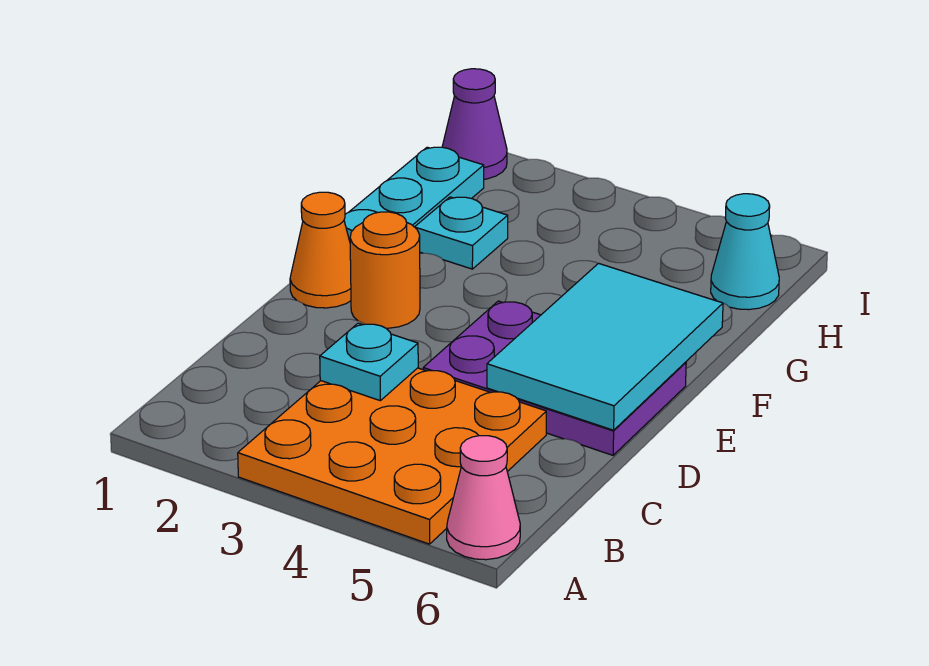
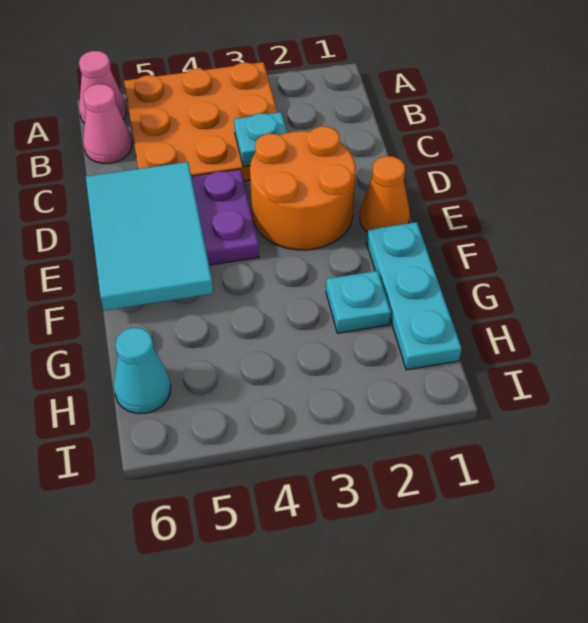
none -> pink 1x1 cone [83,84,132,164]
orange 1x1 round brick [350,212,420,328] -> orange 2x2 round brick [250,126,356,250]
purple 1x1 cone [442,69,507,179] -> none

